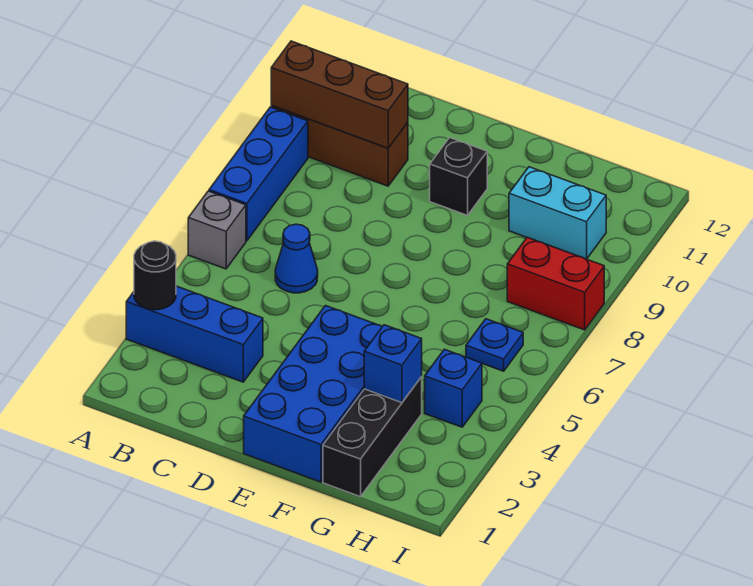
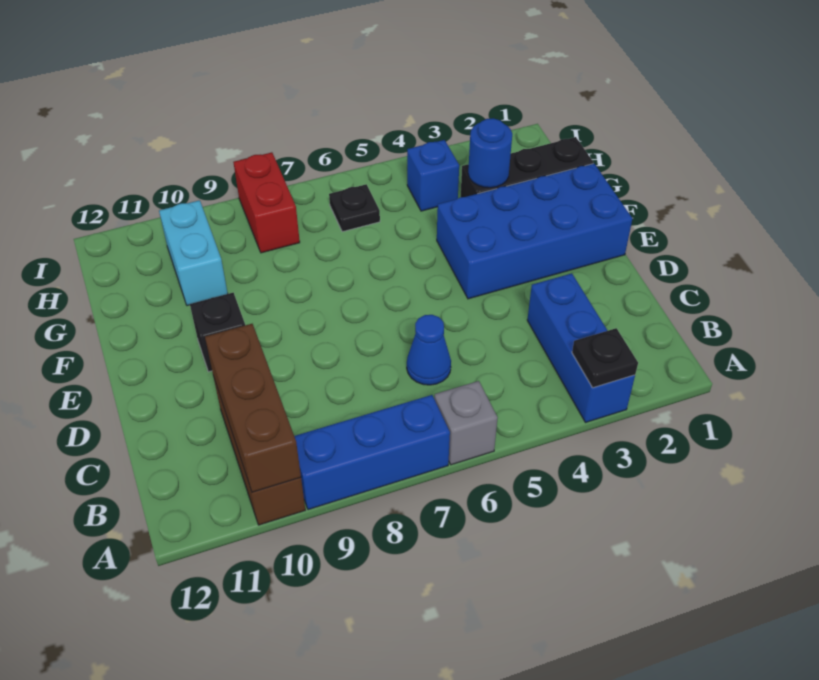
black 1x1 round brick [134,241,176,310] -> black 1x1 plate [572,328,638,388]
blue 1x1 brick [364,325,422,403] -> blue 1x1 round brick [468,118,512,188]
blue 1x1 plate [466,319,523,371] -> black 1x1 plate [329,184,380,232]

